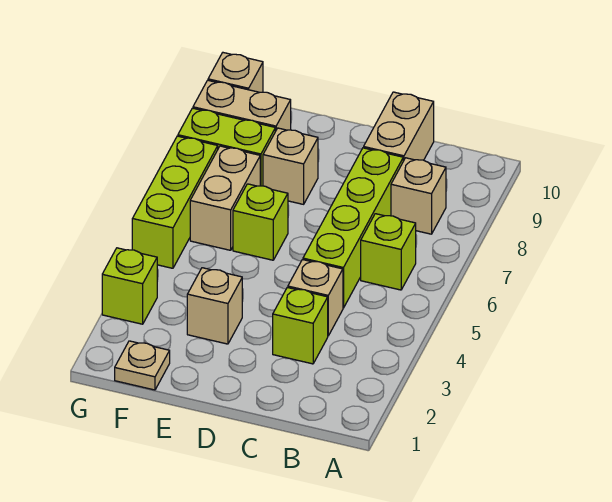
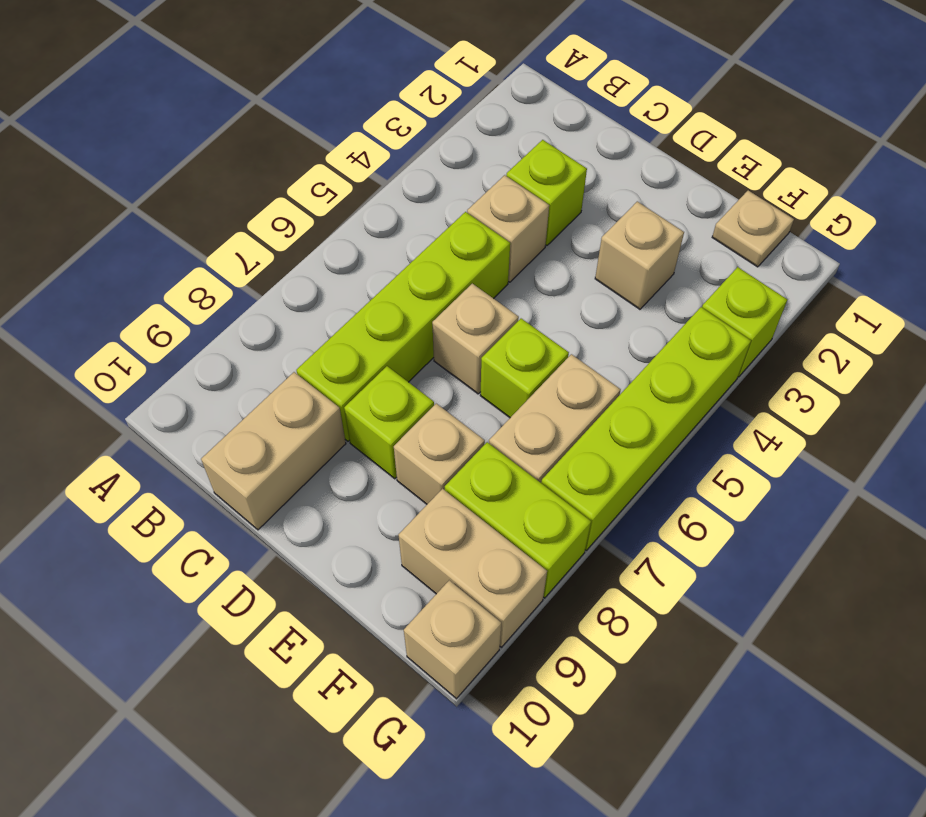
lime 1x1 brick [361,214,416,290] -> lime 1x1 brick moved to [344,366,434,479]
tan 1x1 brick [391,158,446,234] -> tan 1x1 brick moved to [432,284,519,394]
lime 1x3 brick [132,136,218,268] -> lime 1x4 brick [541,307,751,550]

